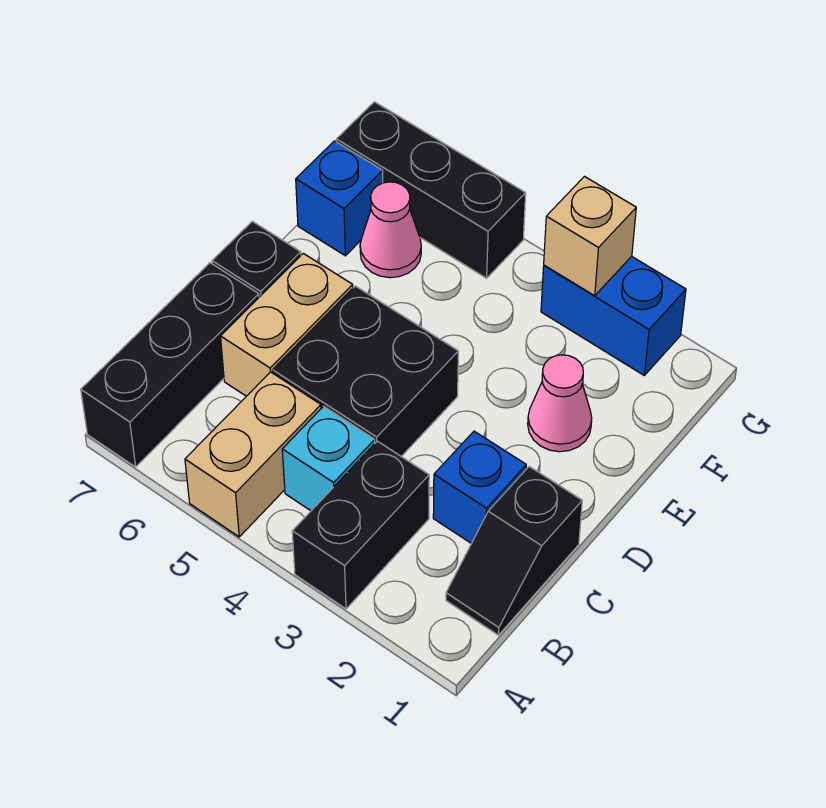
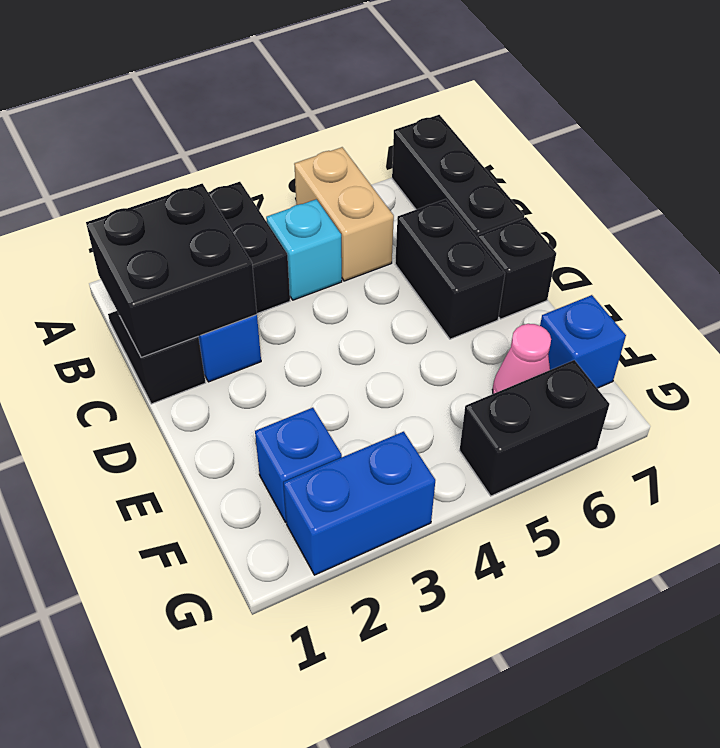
black 2x2 brick [273,286,458,456] -> black 2x2 brick moved to [86,184,257,357]
tan 1x2 brick [221,253,353,396] -> black 1x2 brick [395,199,505,339]
pink 1x1 cone [528,355,592,452] -> none
none -> blue 1x1 brick [255,408,342,522]
tan 1x1 brick [544,177,636,296] -> none
black 1x3 brick [336,102,526,278] -> black 1x2 brick [460,360,609,496]

